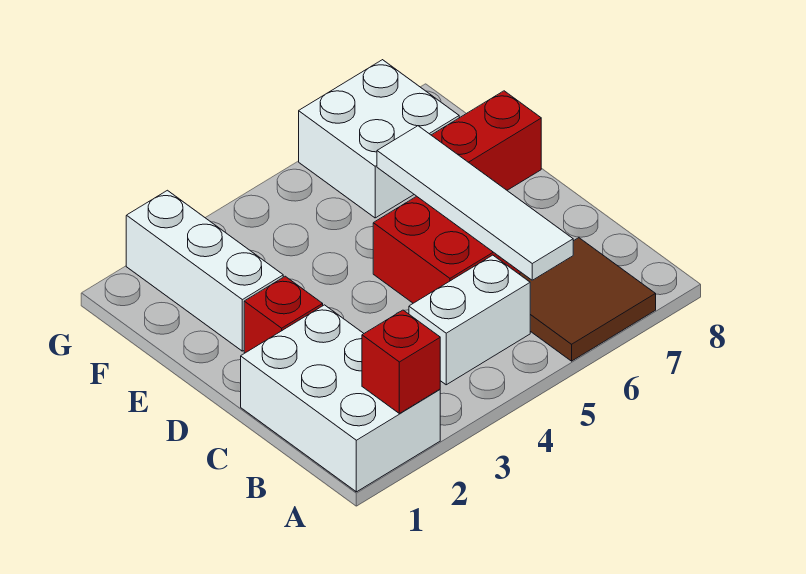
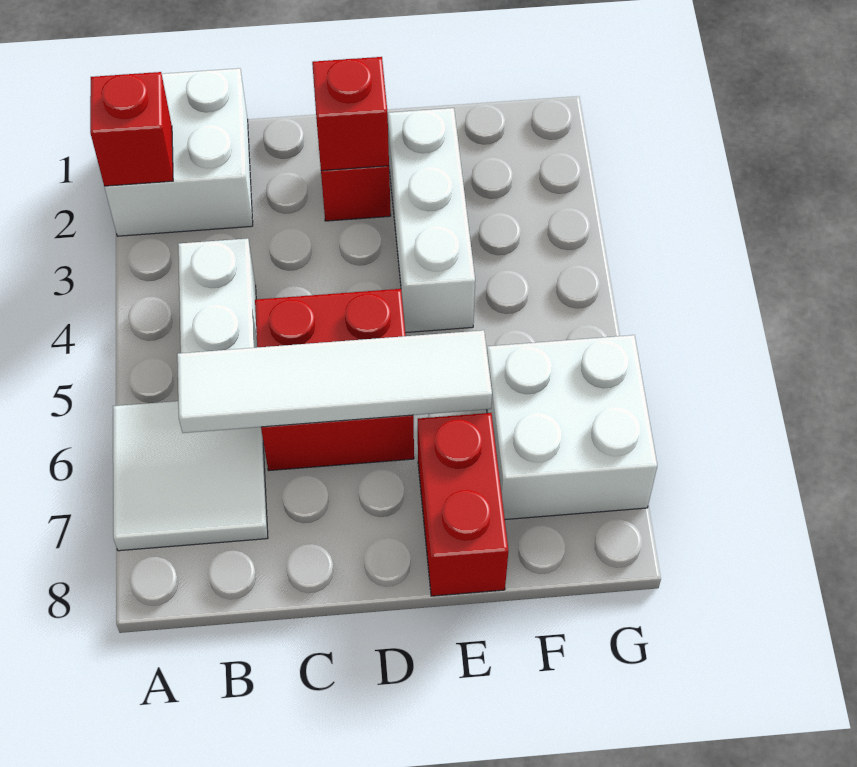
white 2x3 brick [241,305,440,492] -> white 2x2 brick [104,68,253,236]
brown 2x2 tile [519,238,656,361] -> white 2x2 tile [113,401,268,551]
none -> red 1x1 brick [312,57,389,171]
white 1x3 brick [126,190,283,351] -> white 1x3 brick turned to [388,108,475,333]

